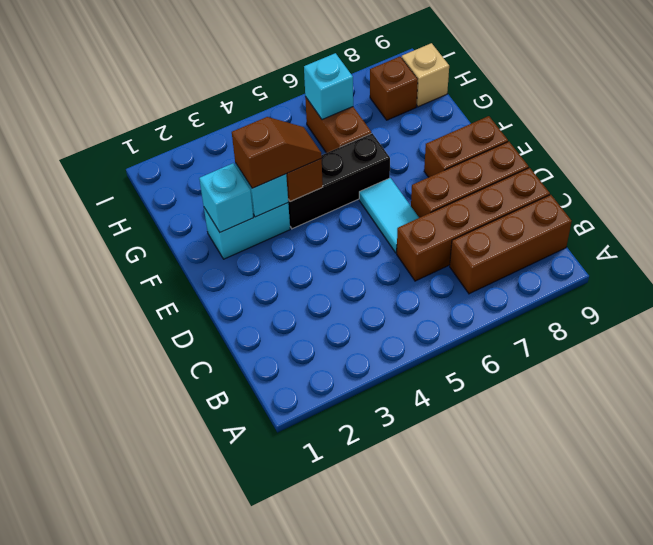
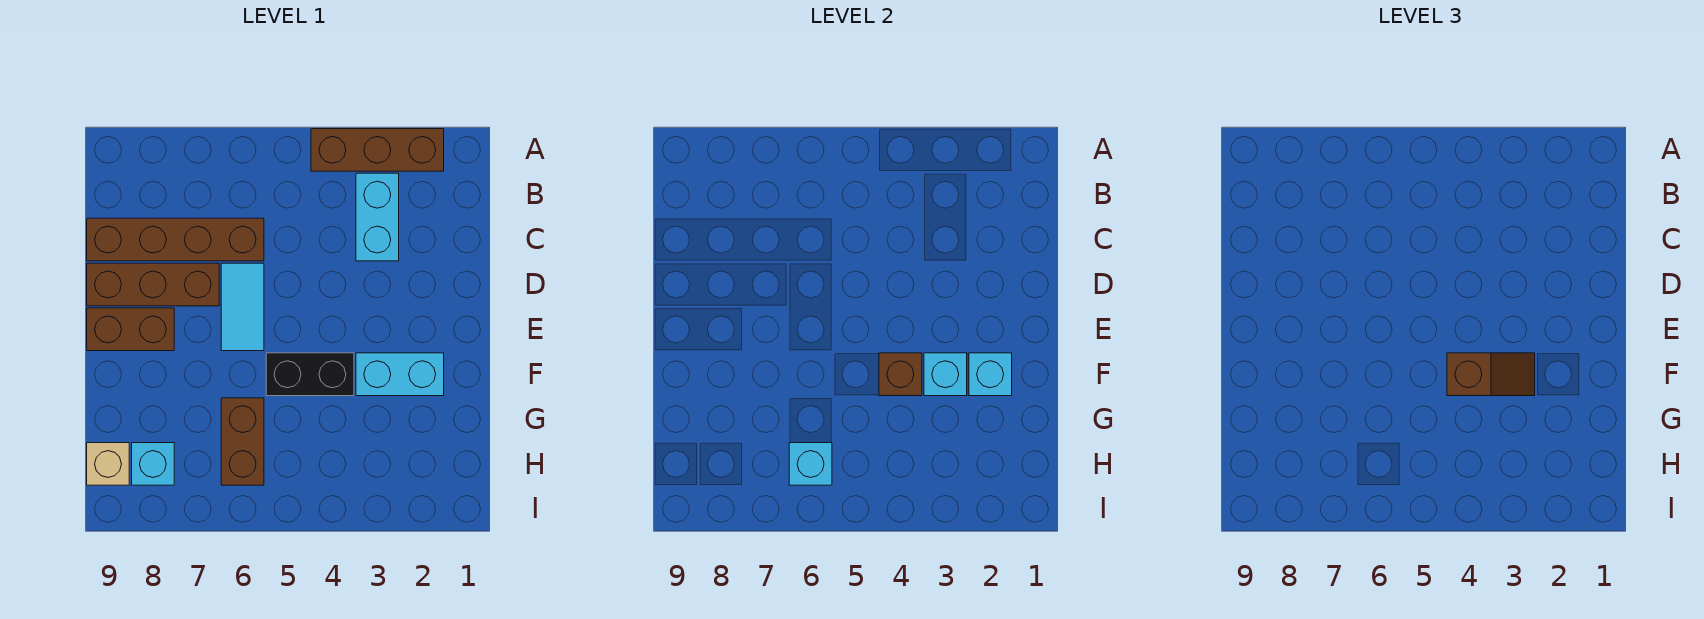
none -> cyan 1x2 brick [356,173,399,261]
brown 1x3 brick [450,195,572,294] -> brown 1x3 brick moved to [311,129,444,171]
brown 1x2 slope [232,117,322,188] -> brown 1x2 slope turned to [1447,353,1535,396]
black 1x3 brick [288,133,390,229] -> black 1x2 brick [266,353,354,396]
brown 1x1 brick [370,57,418,120] -> cyan 1x1 brick [132,443,174,485]

